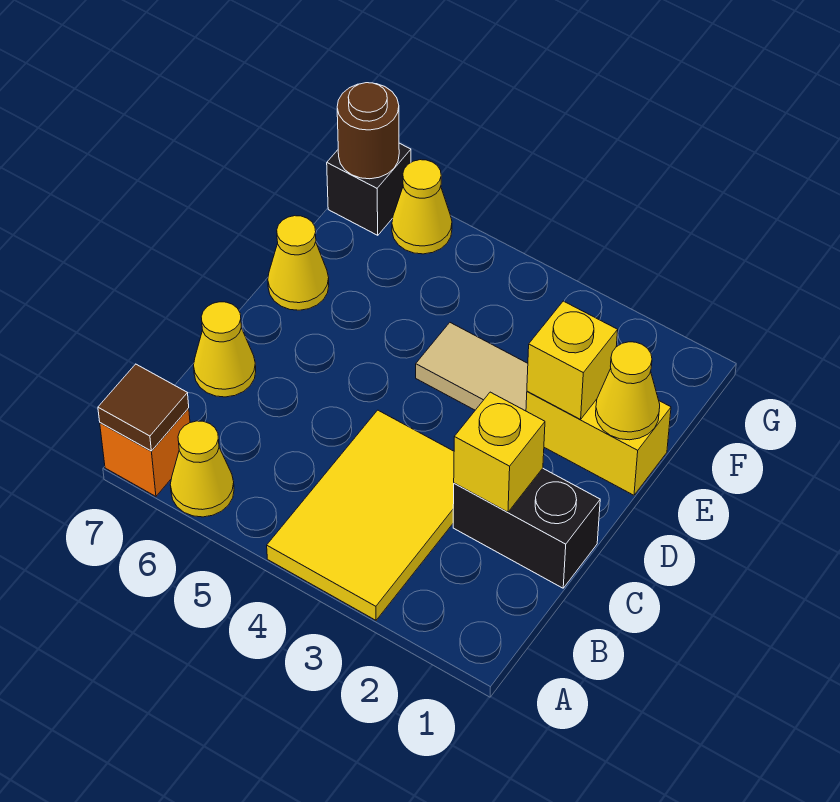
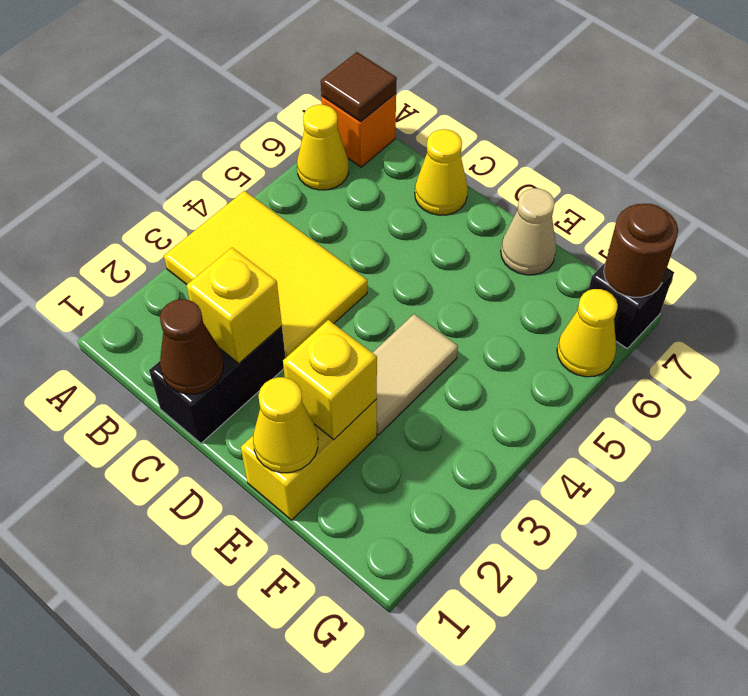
none -> brown 1x1 cone [160,299,223,394]
yellow 1x1 cone [268,216,329,310] -> tan 1x1 cone [501,188,556,275]

